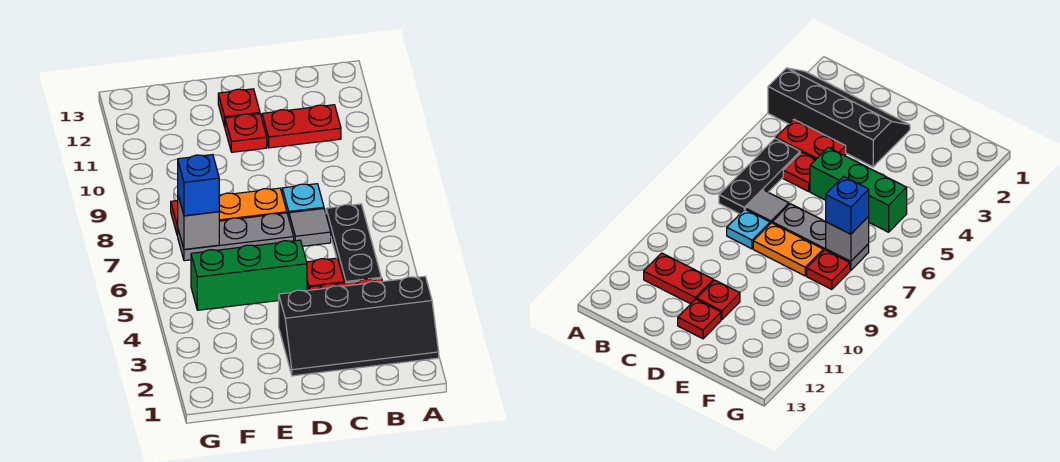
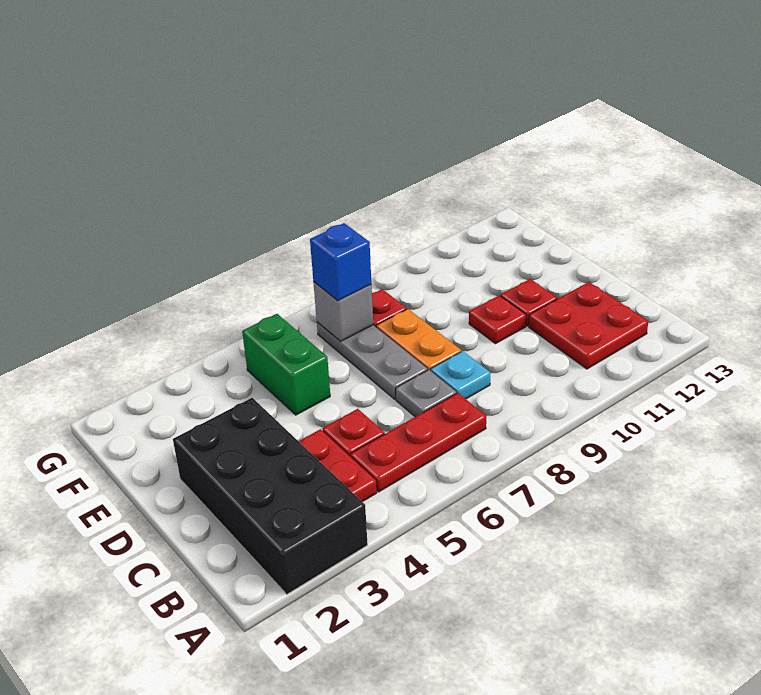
black 2x4 slope [279,276,439,376] -> black 2x4 brick [173,398,368,594]
black 1x3 plate [326,204,381,283] -> red 1x3 plate [350,393,486,492]
red 1x2 plate [262,105,341,148] -> red 2x2 plate [529,282,648,369]
grey 1x1 tile [289,209,331,246] -> grey 1x1 plate [396,370,456,417]
green 1x3 brick [191,240,307,310] -> green 1x2 brick [242,314,330,415]
red 1x1 plate [218,89,260,127] -> red 1x1 plate moved to [469,295,526,344]

